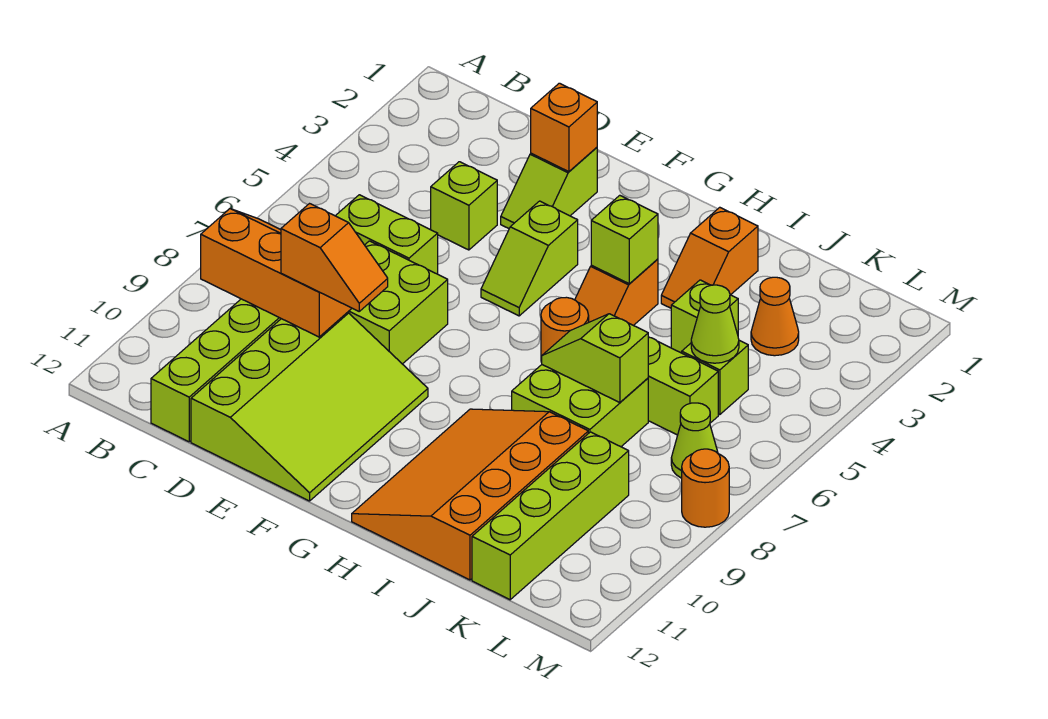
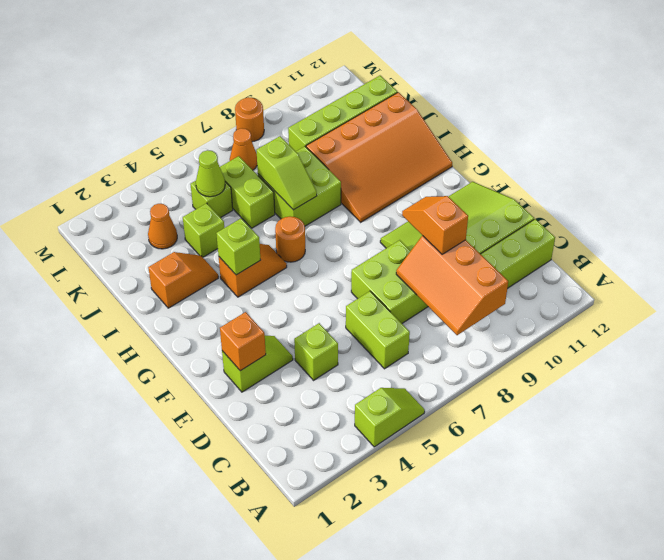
lime 1x2 slope [481,201,578,316] -> lime 1x2 slope moved to [355,388,425,447]
lime 1x1 cone [671,403,718,478] -> orange 1x1 cone [230,128,257,170]

